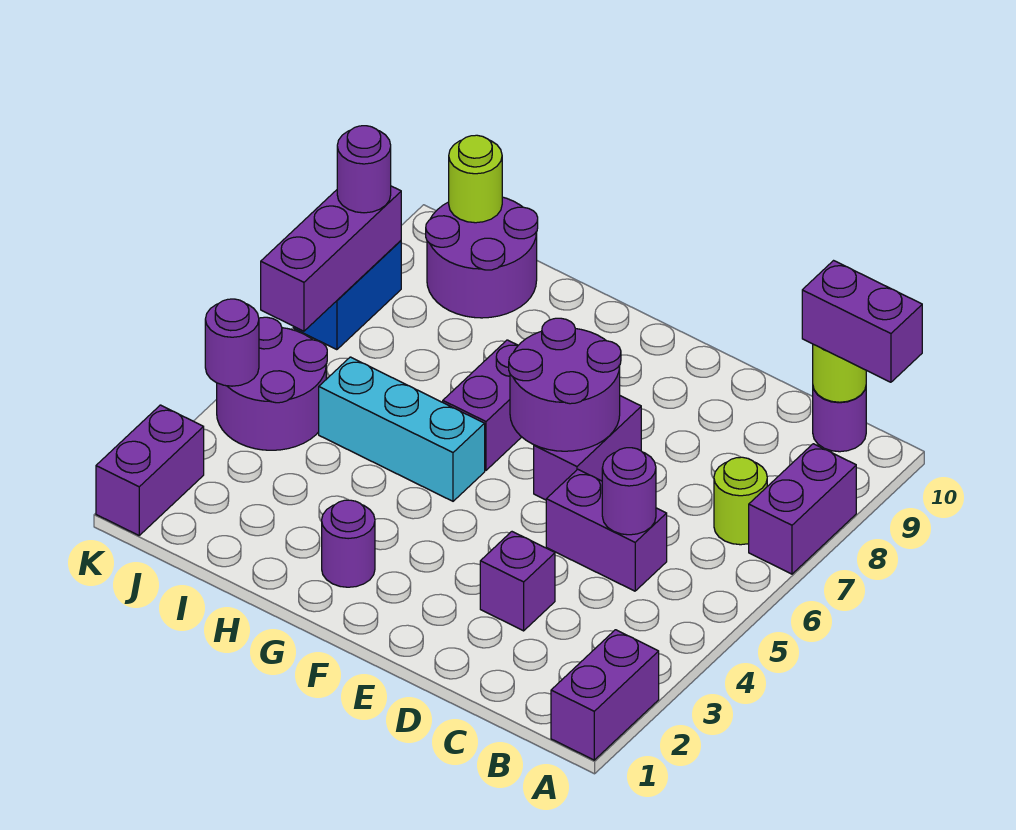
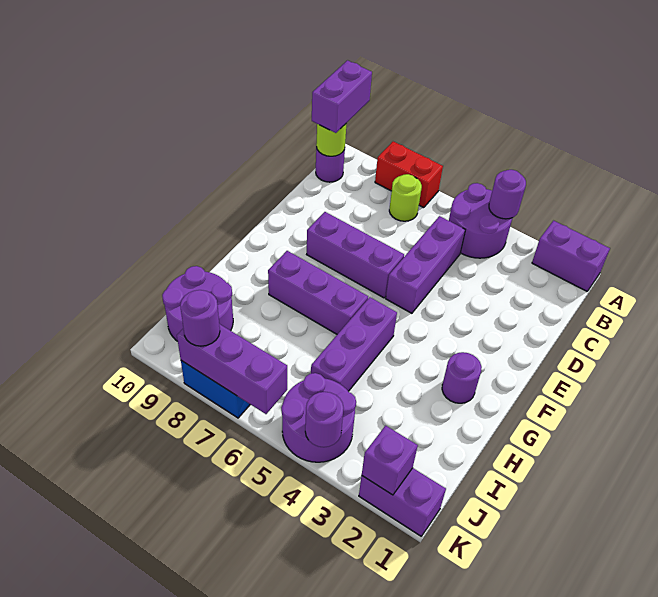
purple 1x2 brick [749,444,856,574] -> red 1x2 brick [375,142,443,208]
purple 1x2 brick [546,469,667,591] -> purple 1x3 brick [386,216,465,313]
purple 1x1 round brick [602,448,656,535] -> purple 1x1 round brick moved to [489,170,526,219]
purple 1x1 brick [480,532,555,631] -> purple 1x1 brick moved to [362,426,418,495]
purple 1x2 brick [534,396,641,500] -> purple 1x3 brick [307,212,404,298]
purple 2x2 round brick [509,318,621,451] -> purple 2x2 round brick moved to [449,183,512,258]
cyan 1x3 brick [319,357,485,501] -> purple 1x3 brick [311,297,397,391]
purple 1x2 brick [443,340,521,470] -> purple 1x3 brick [268,251,368,334]
lime 1x1 round brick [449,135,502,223] -> none

